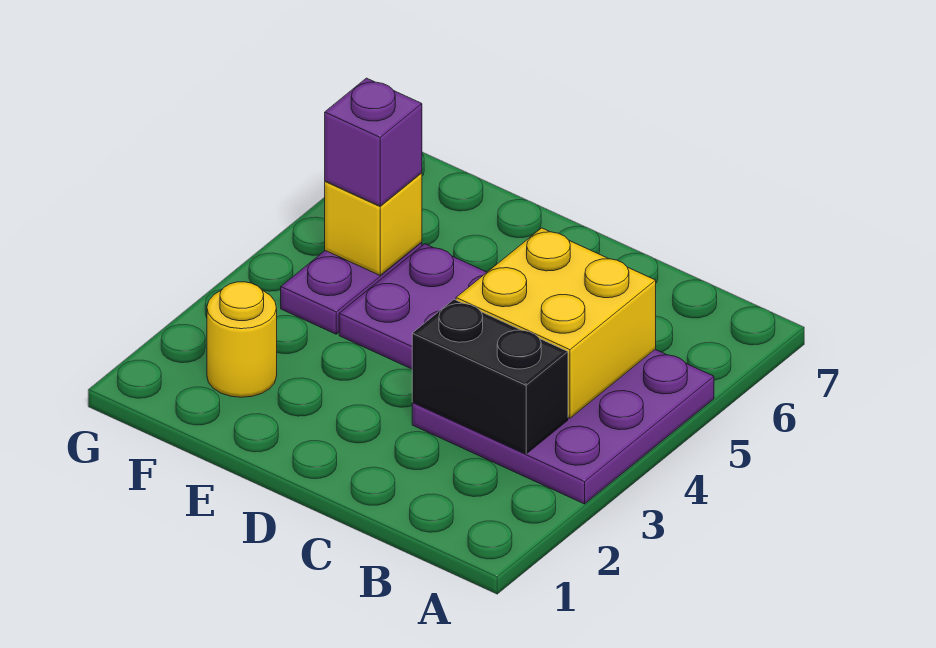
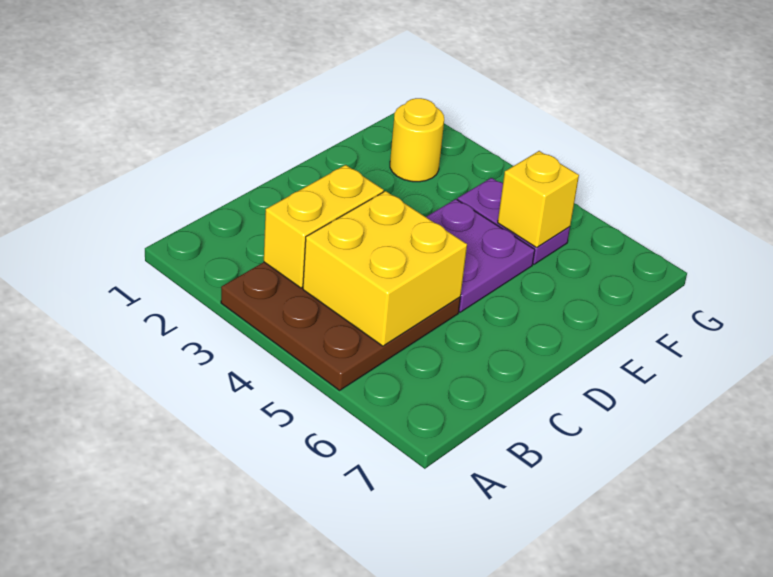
purple 3x3 plate [412,349,714,504] -> brown 3x3 plate [221,262,460,390]
black 1x2 brick [412,299,568,454] -> yellow 1x2 brick [264,165,384,288]
purple 1x1 brick [325,78,422,206] -> none

